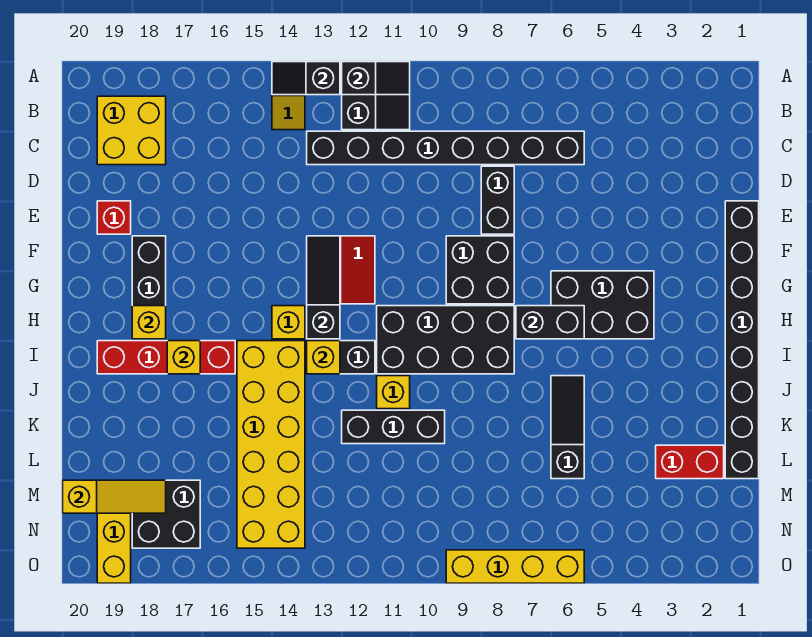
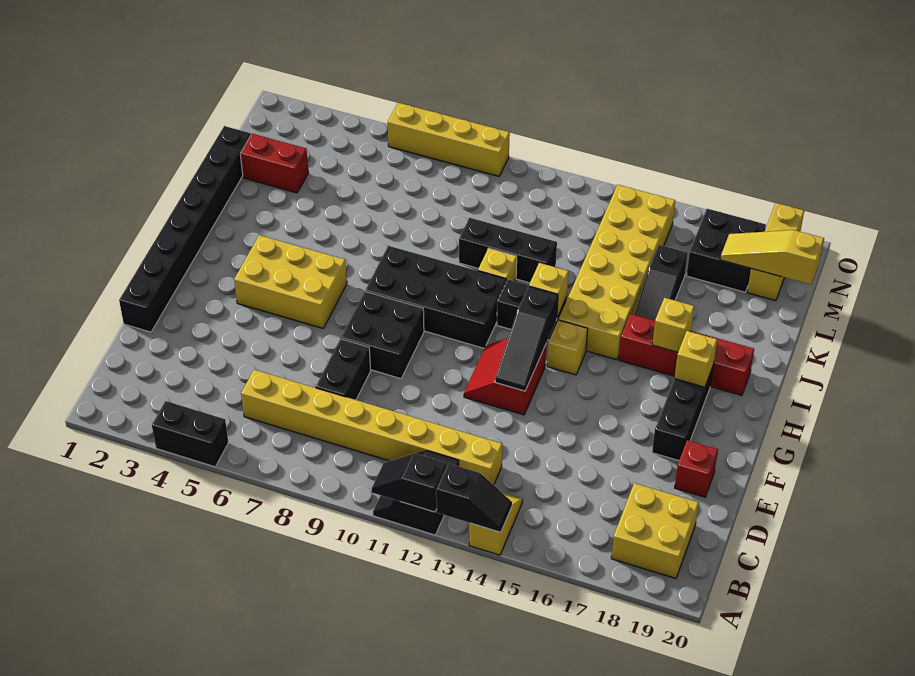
black 1x8 brick [307,131,584,165] -> yellow 1x8 brick [241,370,502,485]
black 2x3 brick [551,271,654,339] -> yellow 2x3 brick [234,235,347,328]
black 1x2 brick [516,306,584,339] -> black 1x2 brick moved to [152,401,228,467]
black 1x3 slope [551,376,584,479] -> black 1x3 slope moved to [634,245,687,321]

